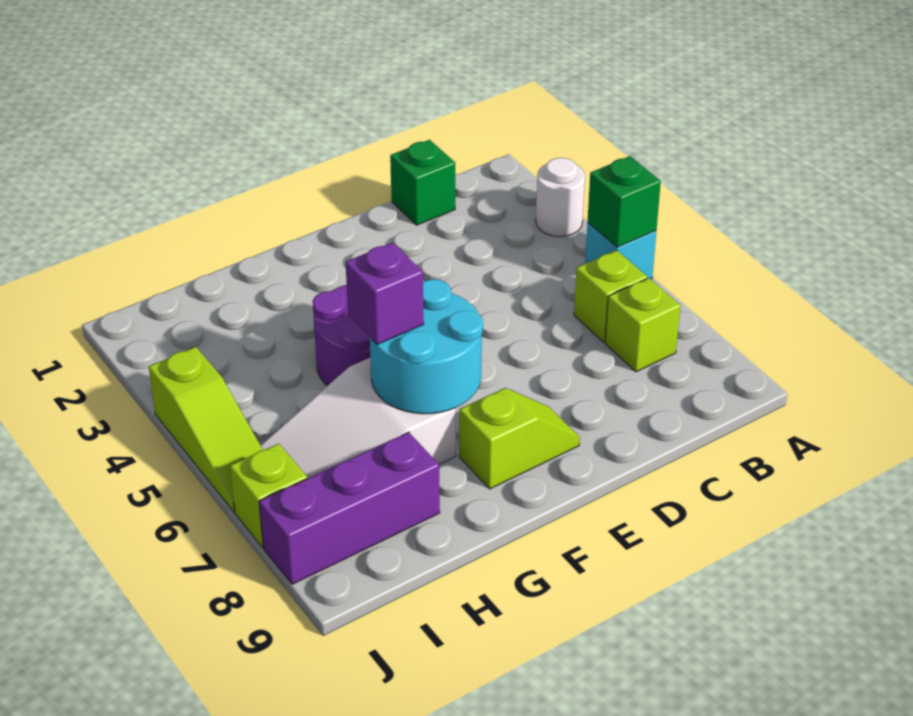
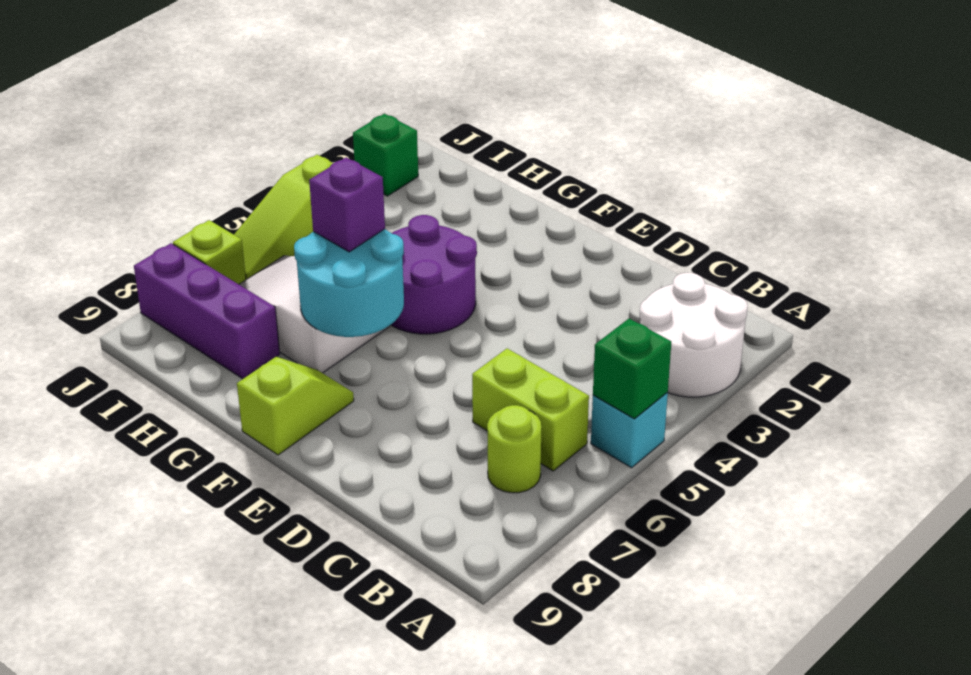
white 1x1 round brick [536,158,585,237] -> white 2x2 round brick [640,273,748,397]
lime 1x1 brick [574,250,647,342] -> lime 1x2 brick [472,348,589,471]
lime 1x1 brick [605,278,681,372] -> lime 1x1 round brick [487,405,541,493]
green 1x1 brick [390,140,455,225] -> green 1x1 brick moved to [353,114,418,196]
lime 1x2 slope [459,388,580,489] -> lime 1x2 slope turned to [237,357,354,455]

